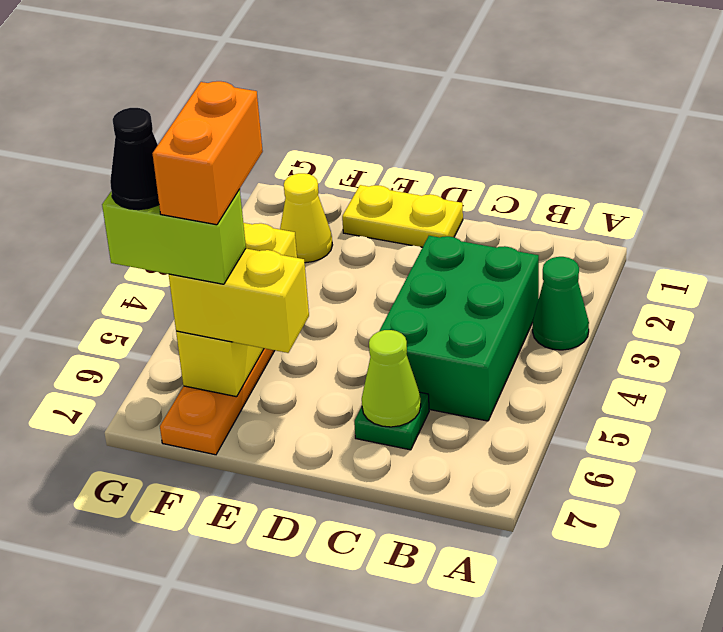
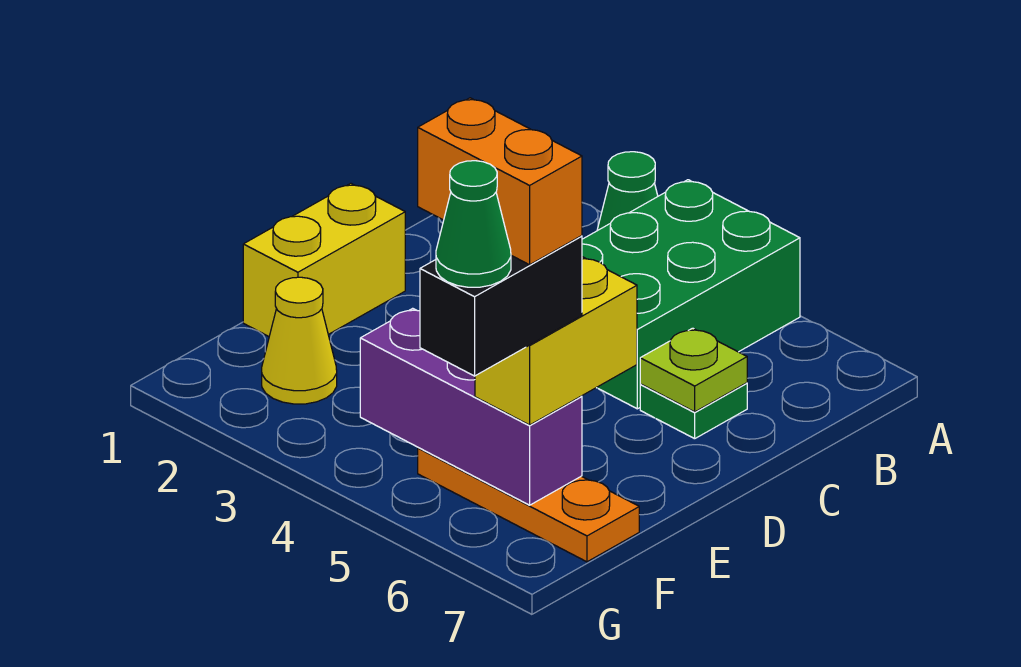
green 2x3 brick [380,236,539,421] -> green 2x3 brick turned to [582,180,800,409]
lime 1x1 cone [362,330,421,427] -> lime 1x1 plate [640,328,747,412]
yellow 1x2 plate [342,185,463,247] -> yellow 1x2 brick [243,183,405,336]
yellow 1x3 brick [176,223,297,397] -> purple 1x3 brick [360,308,582,505]
lime 1x2 brick [102,189,246,284] -> black 1x2 brick [420,236,582,376]
black 1x1 cone [110,108,159,210] -> green 1x1 cone [436,161,511,287]

